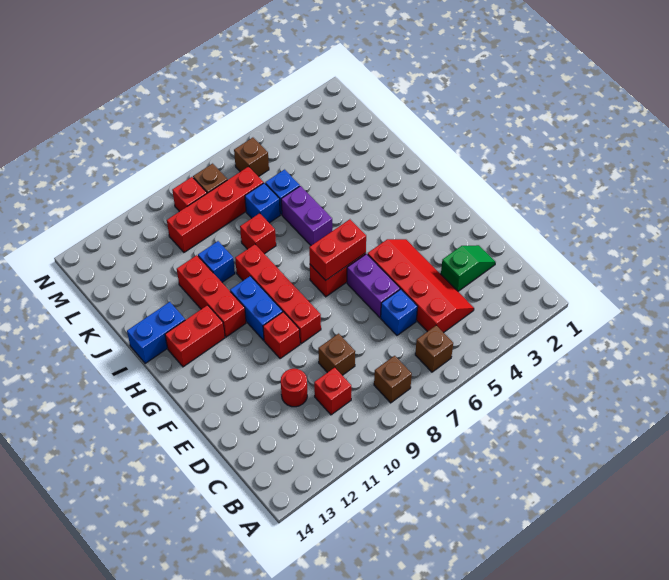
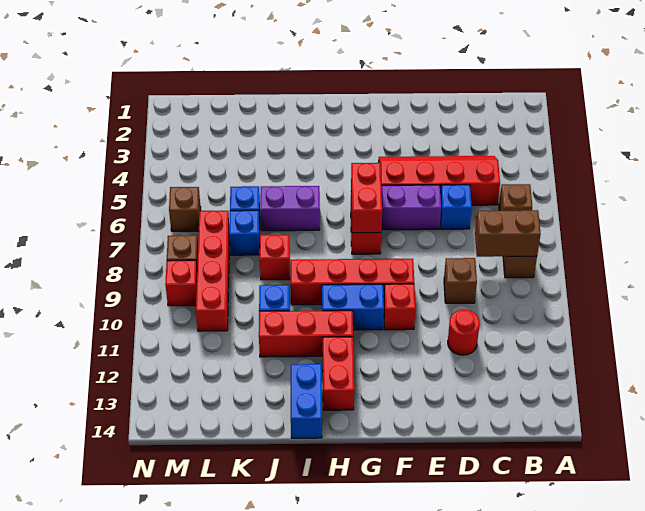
none -> brown 1x2 brick [475,210,541,257]
red 1x1 brick [314,367,351,415] -> none
green 1x2 slope [441,245,496,291] -> none

